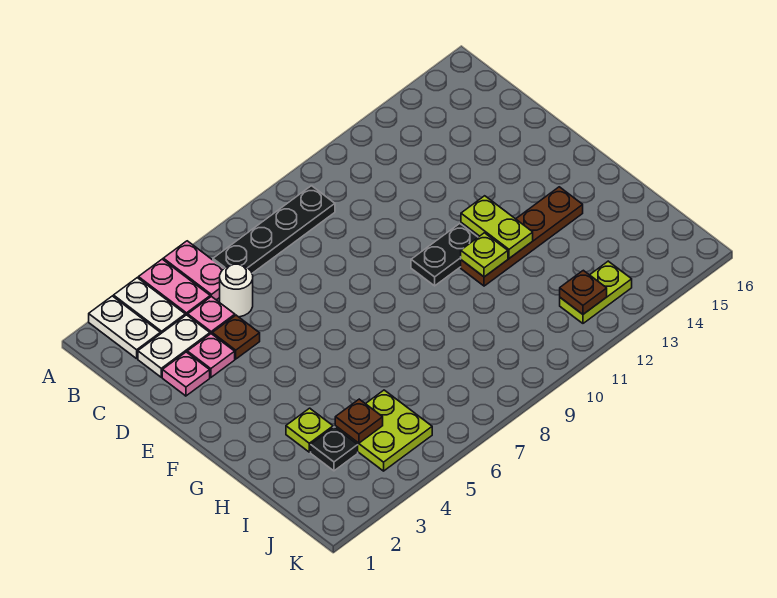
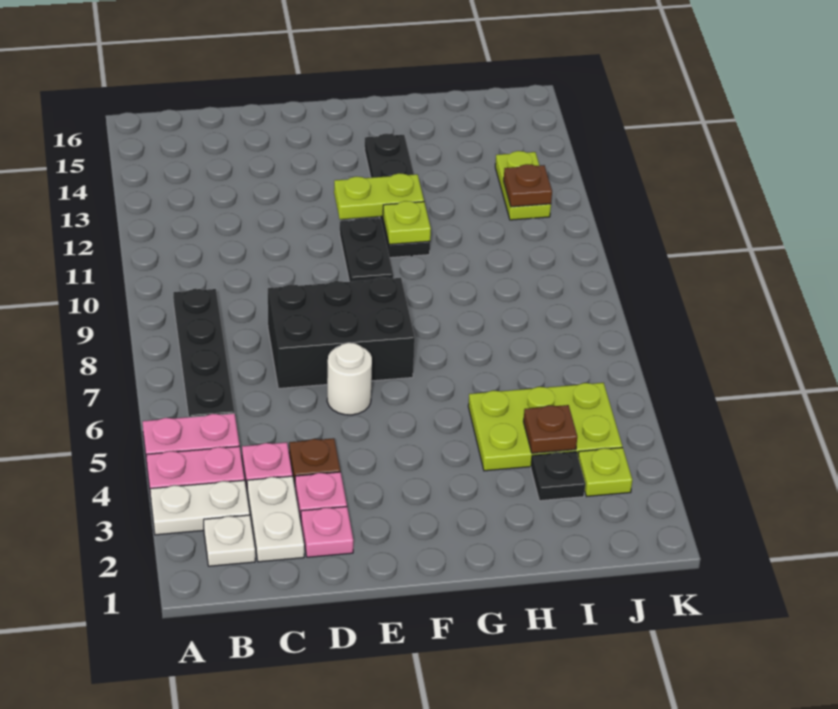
white 1x2 plate [89,296,160,359] -> white 1x1 plate [204,515,255,566]
white 1x1 round brick [220,264,253,317] -> white 1x1 round brick moved to [327,343,372,415]
none -> black 2x3 brick [268,277,415,389]
brown 1x4 plate [461,187,583,286] -> black 1x4 plate [364,134,430,258]
lime 1x1 plate [286,408,333,452] -> lime 1x1 plate moved to [578,448,632,496]
lime 2x2 plate [335,390,432,471] -> lime 2x3 plate [468,383,622,471]

